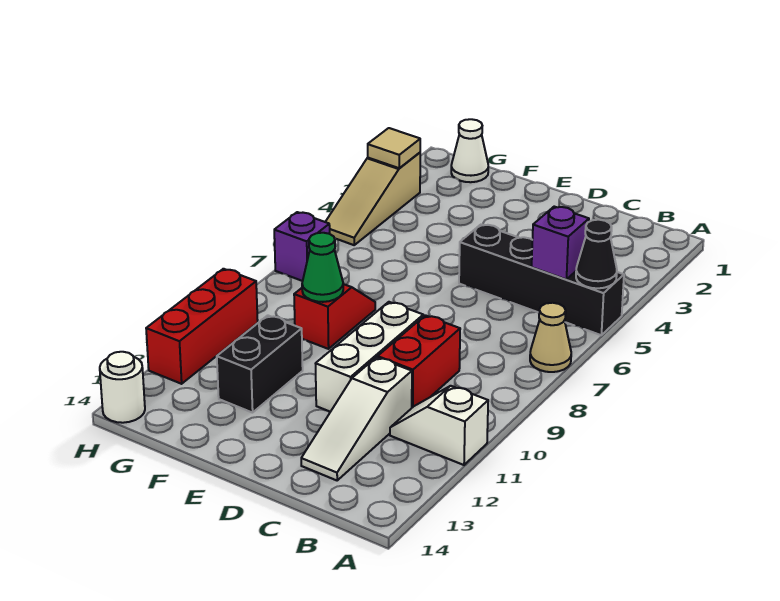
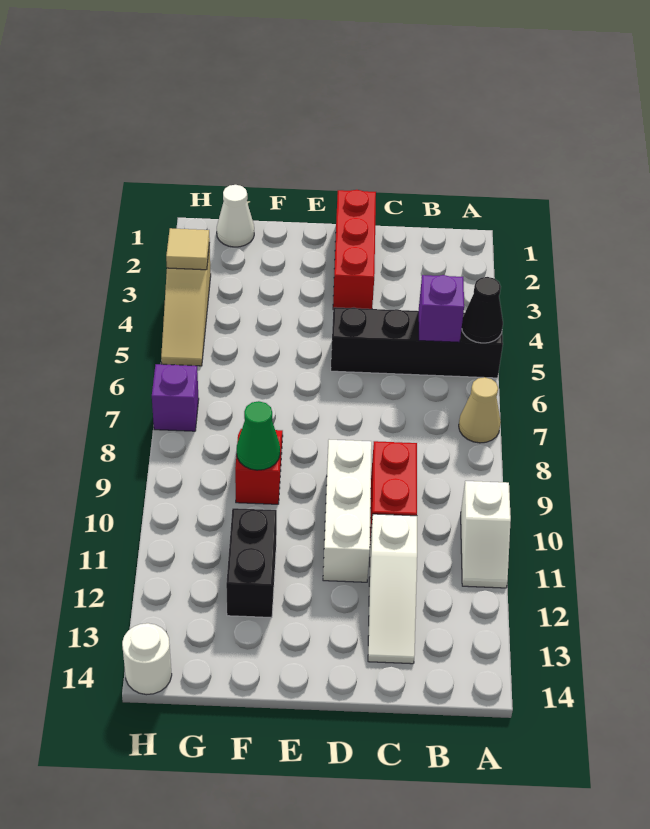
white 1x2 slope [390,386,488,465] -> white 1x2 slope turned to [461,481,511,588]
red 1x3 brick [146,269,258,384] -> red 1x3 brick moved to [333,190,376,309]

